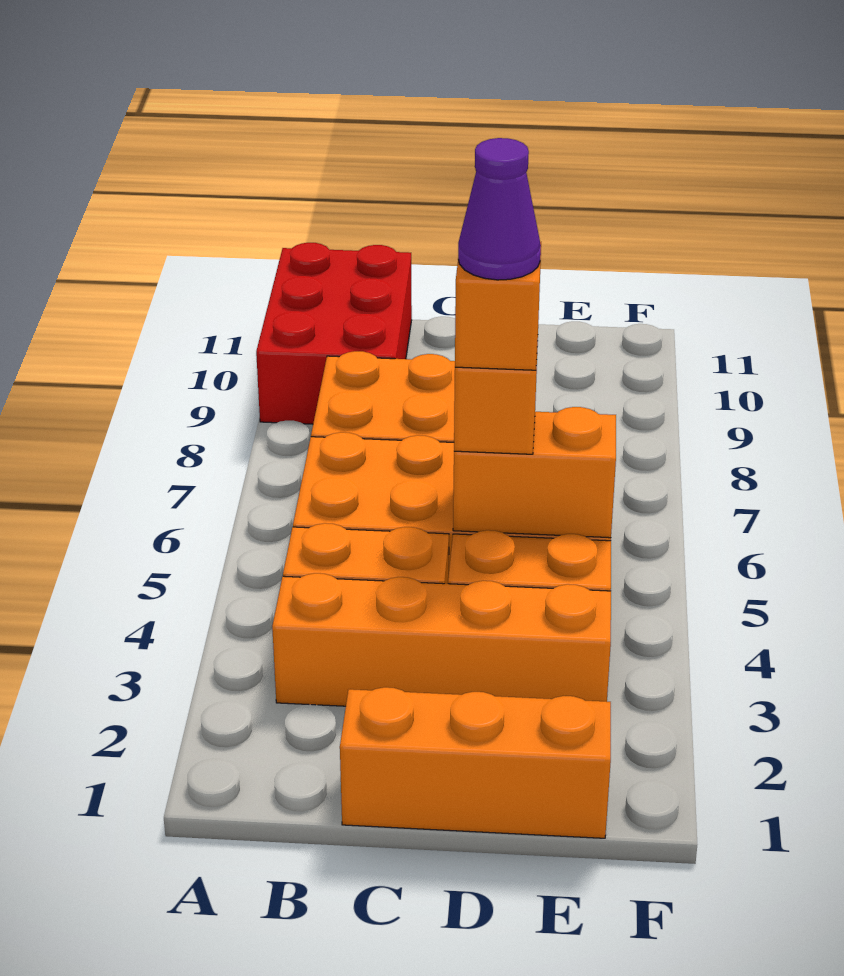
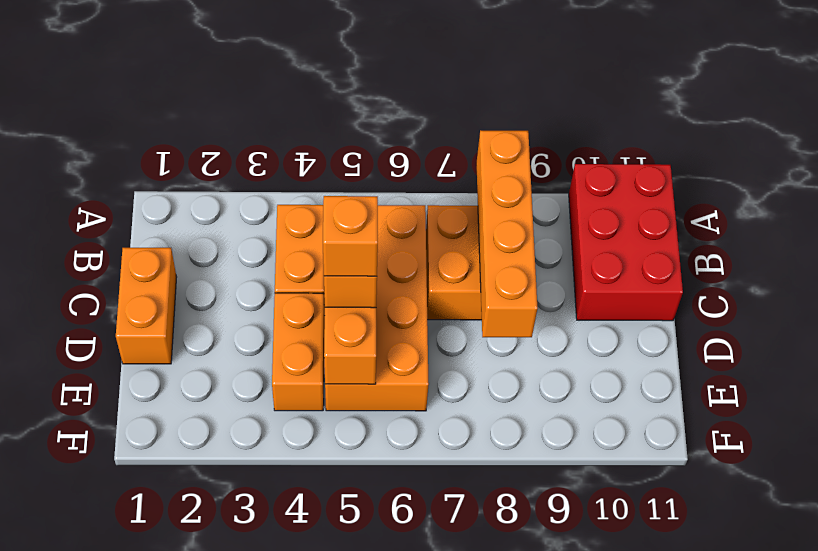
red 2x3 brick [256,243,412,424] -> red 2x3 brick turned to [569,164,683,321]
orange 1x4 brick [272,573,611,706] -> orange 1x4 brick moved to [476,130,537,337]
orange 1x3 brick [340,687,611,838] -> orange 1x2 brick [116,248,177,364]
purple 1x1 cone [458,138,541,280] -> none

